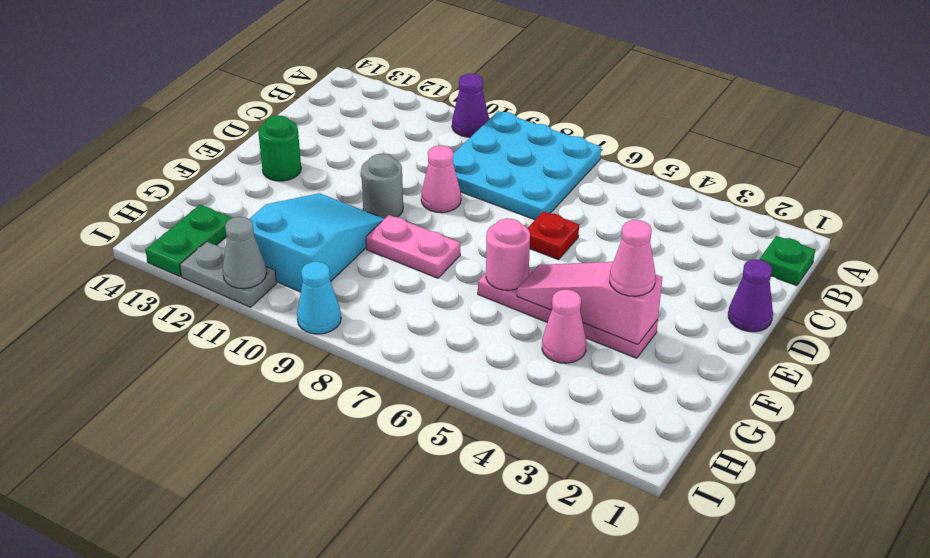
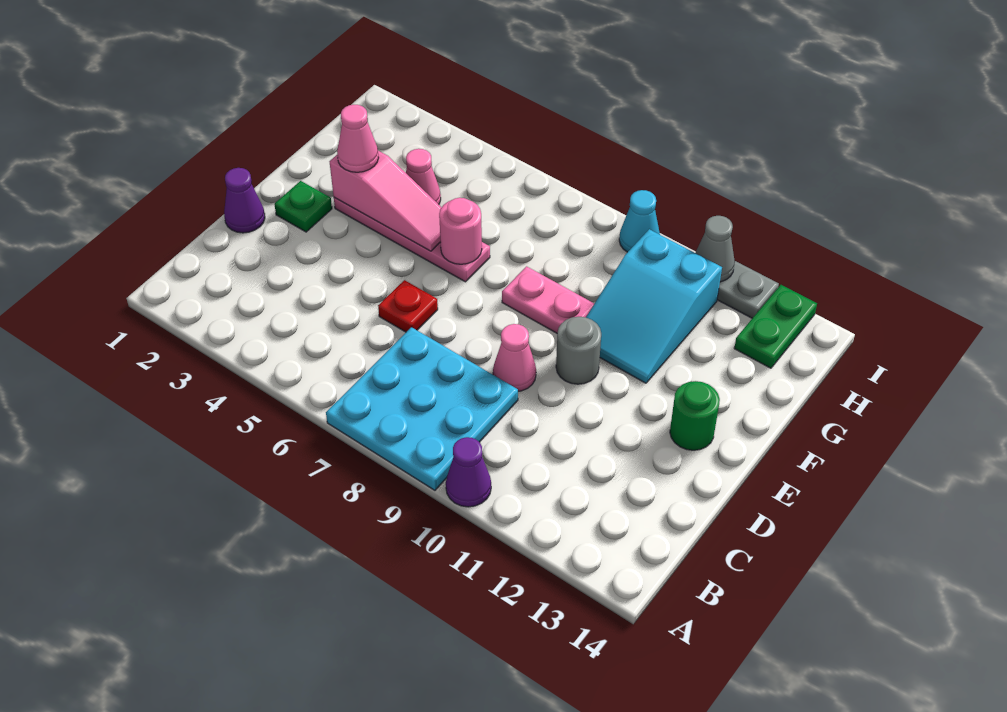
green 1x1 plate [760,236,815,286] -> green 1x1 plate moved to [274,181,332,232]

